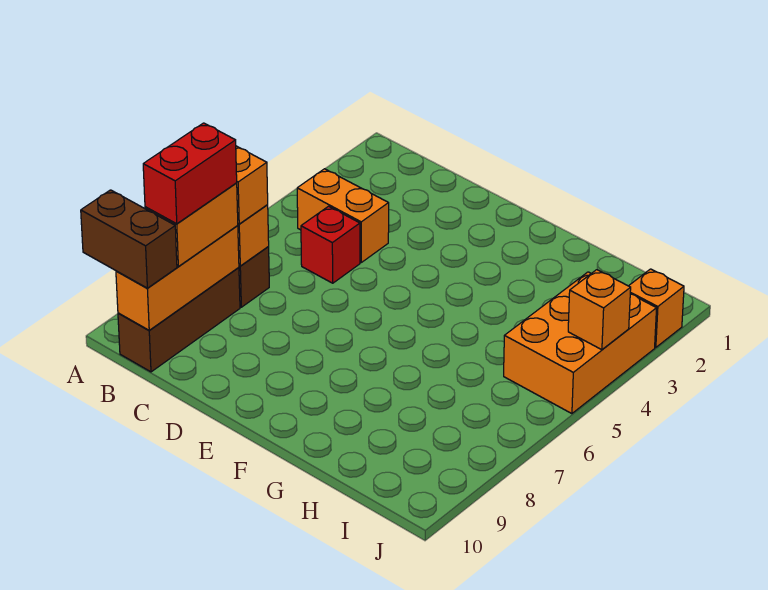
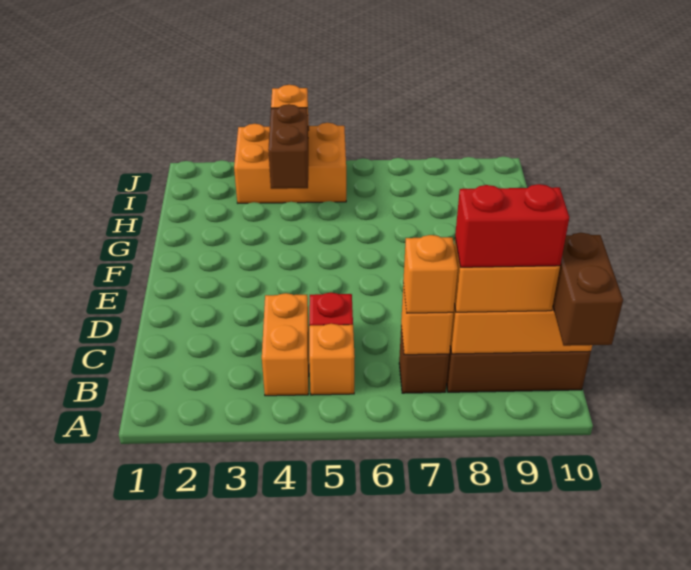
none -> brown 1x2 brick [268,104,308,189]
orange 1x1 brick [629,269,684,348] -> orange 1x1 brick moved to [309,324,355,395]

